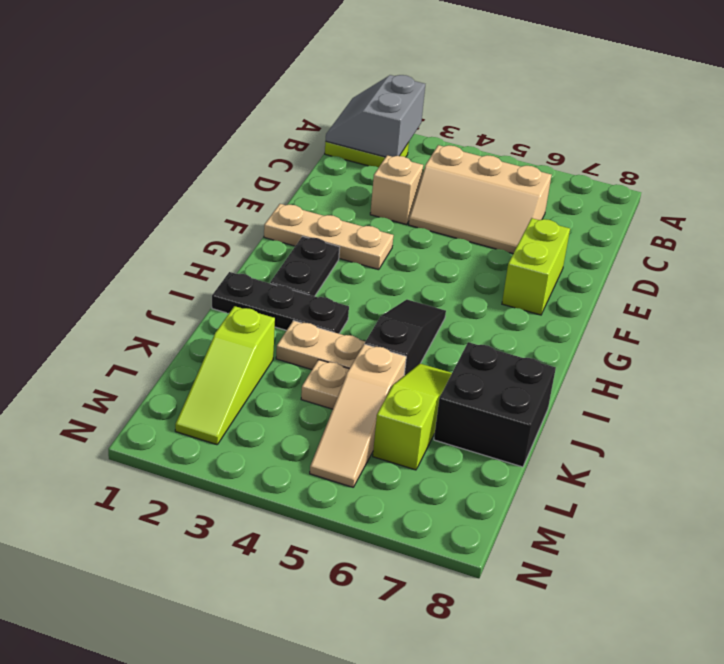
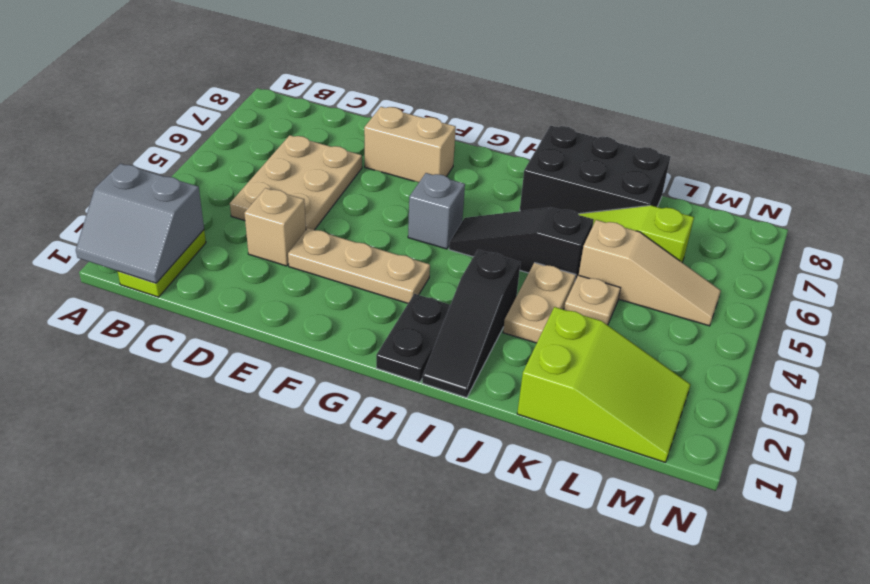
tan 2x3 slope [408,145,551,254] -> tan 2x3 plate [230,135,362,230]
lime 1x2 brick [502,218,570,315] -> tan 1x2 brick [364,107,456,182]
tan 1x3 plate [264,204,393,270] -> tan 1x3 plate turned to [288,228,430,303]
black 1x2 plate [270,236,340,296] -> black 1x2 plate turned to [376,294,450,382]
none -> grey 1x1 brick [408,173,465,249]
black 1x3 plate [212,272,349,334] -> black 1x3 slope [422,250,521,398]
black 2x2 brick [434,342,556,467] -> black 2x3 brick [520,126,670,214]
lime 1x3 slope [175,306,275,445] -> lime 2x3 slope [517,307,691,462]

